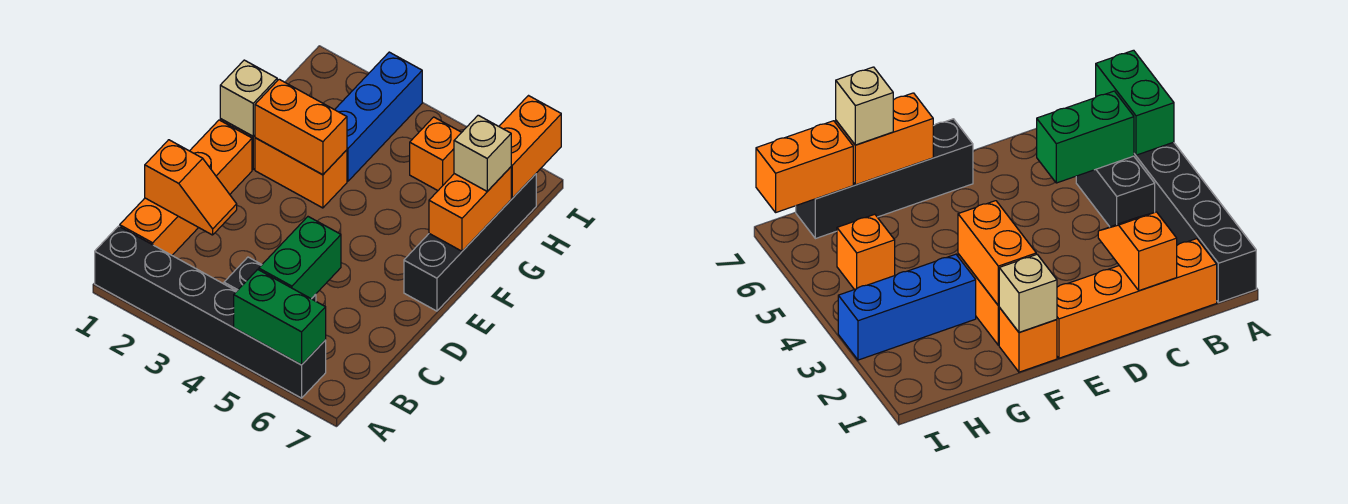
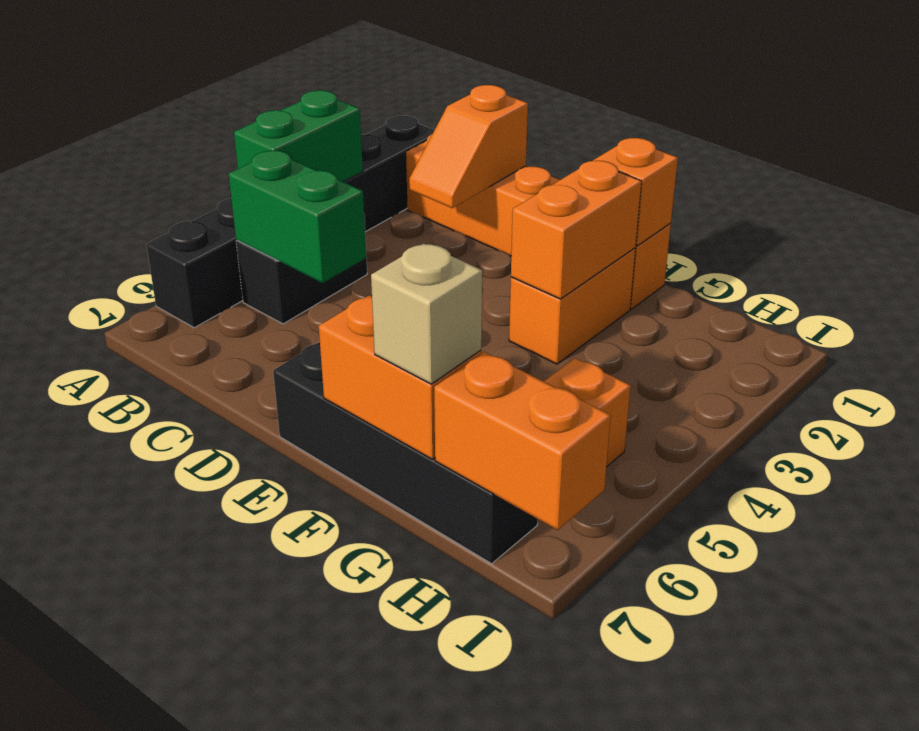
green 1x2 brick [234,269,326,365] -> green 1x2 brick moved to [234,90,363,182]
tan 1x1 brick [220,60,277,136] -> orange 1x1 brick [593,138,678,246]
blue 1x3 brick [335,52,422,181] -> none

